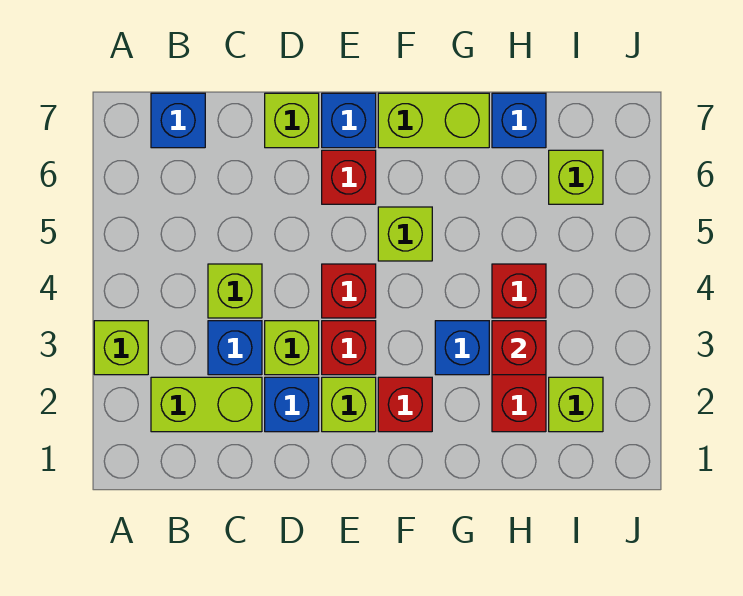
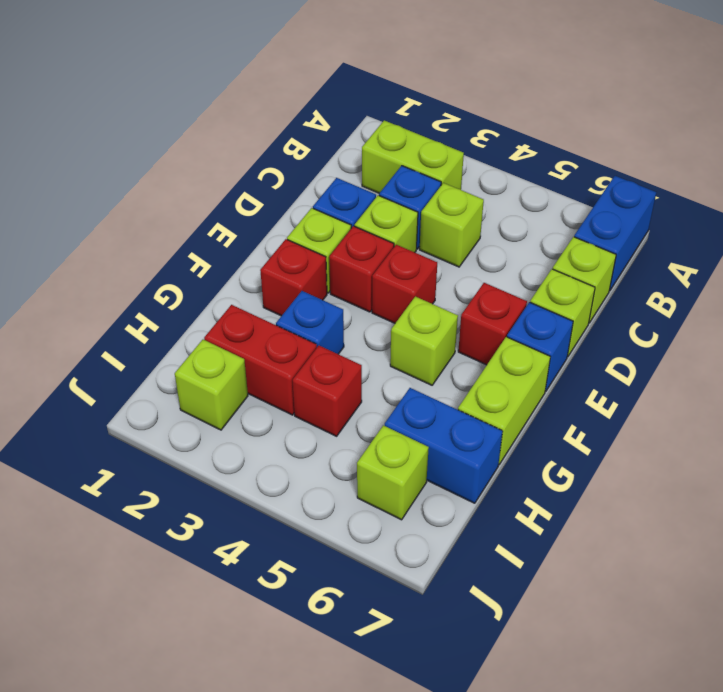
lime 1x1 brick [94,321,148,375] -> lime 1x1 brick moved to [553,237,616,323]
lime 1x2 brick [151,377,262,432] -> lime 1x2 brick turned to [362,120,464,193]
blue 1x1 brick [151,93,205,148] -> blue 1x2 brick [574,176,656,291]
red 1x1 brick [492,321,546,375] -> none
blue 1x1 brick [492,93,546,148] -> blue 1x2 brick [385,388,503,503]

